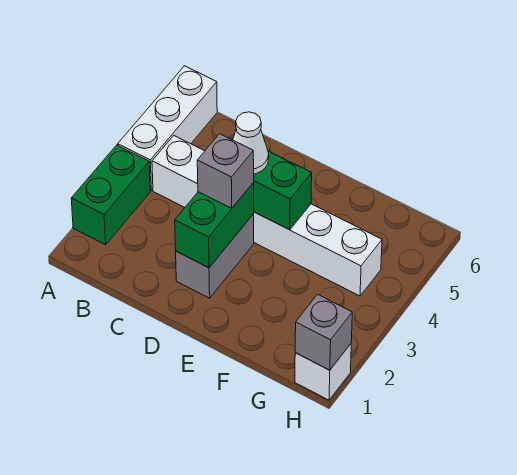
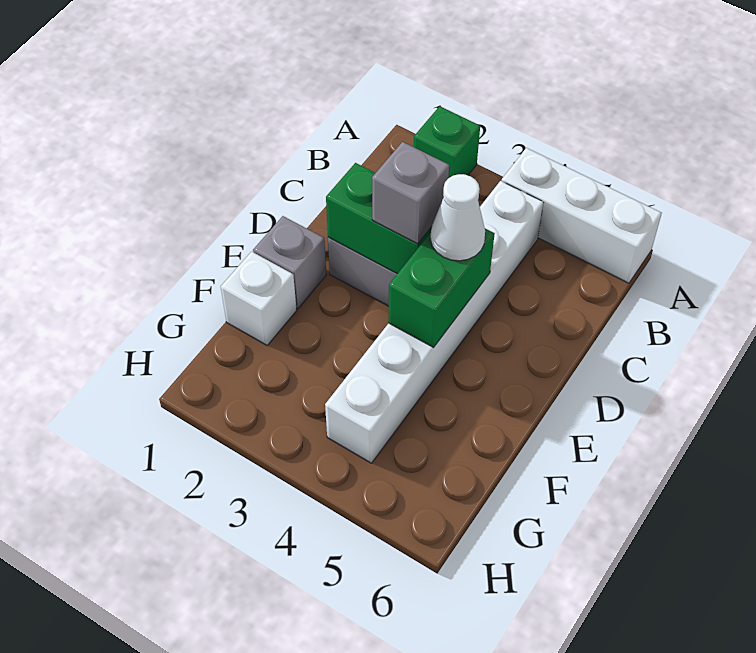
green 1x2 brick [71,145,150,245] -> green 1x1 brick [414,106,480,178]
white 1x1 brick [295,344,351,400] -> white 1x1 brick moved to [221,252,297,345]
grey 1x1 brick [295,294,352,370] -> grey 1x1 brick moved to [253,216,326,309]

